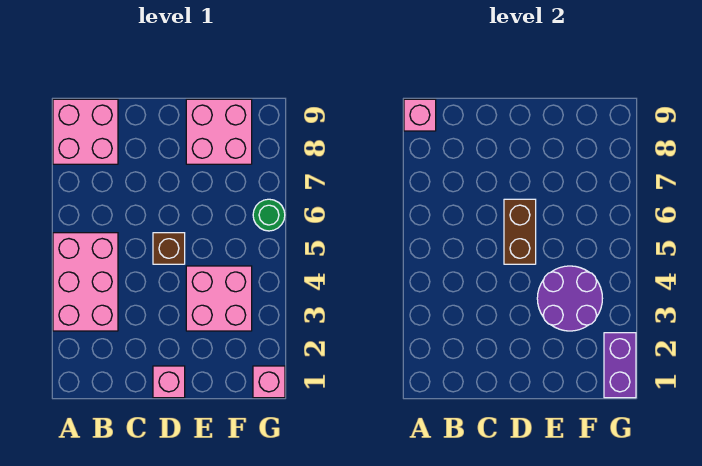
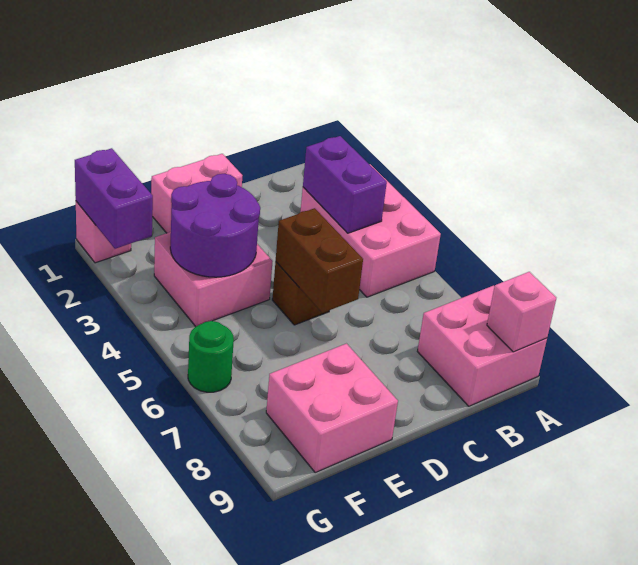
none -> purple 1x2 brick [303,136,387,233]
pink 1x1 brick [153,366,185,398] -> pink 1x2 brick [151,154,242,233]

